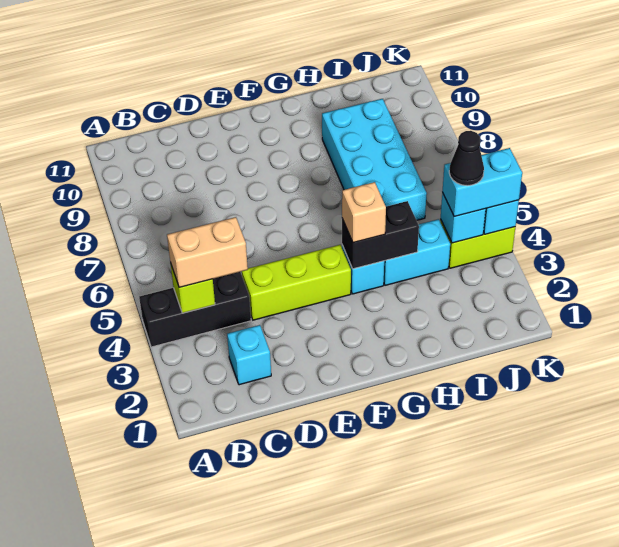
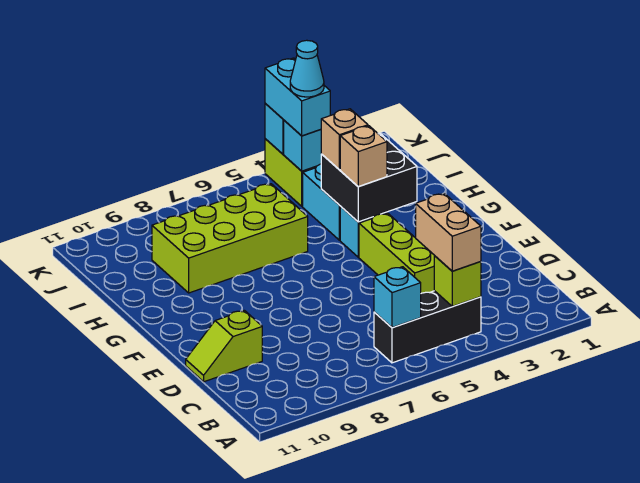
black 1x3 brick [139,272,251,347] -> black 1x3 brick turned to [374,291,481,363]
cyan 1x1 brick [227,325,271,385] -> cyan 1x1 brick moved to [374,267,421,328]
none -> lime 1x2 slope [186,310,262,382]
black 1x2 brick [342,201,419,269] -> black 2x2 brick [321,134,417,222]
none -> tan 1x1 brick [321,109,368,170]
cyan 2x4 brick [322,99,427,220] -> lime 2x4 brick [152,184,308,293]
black 1x1 cone [449,131,484,186] -> cyan 1x1 cone [290,40,324,97]

